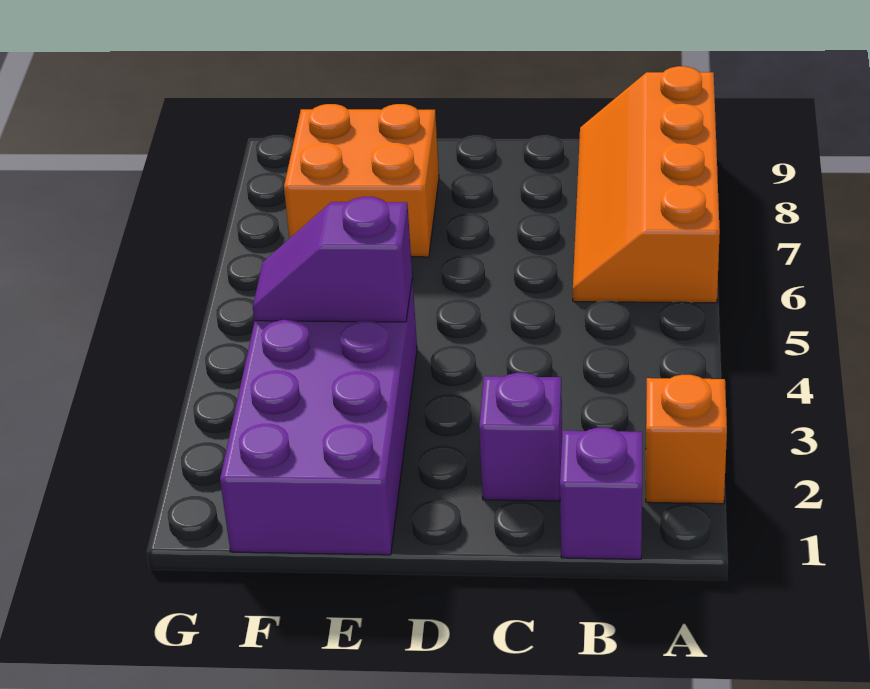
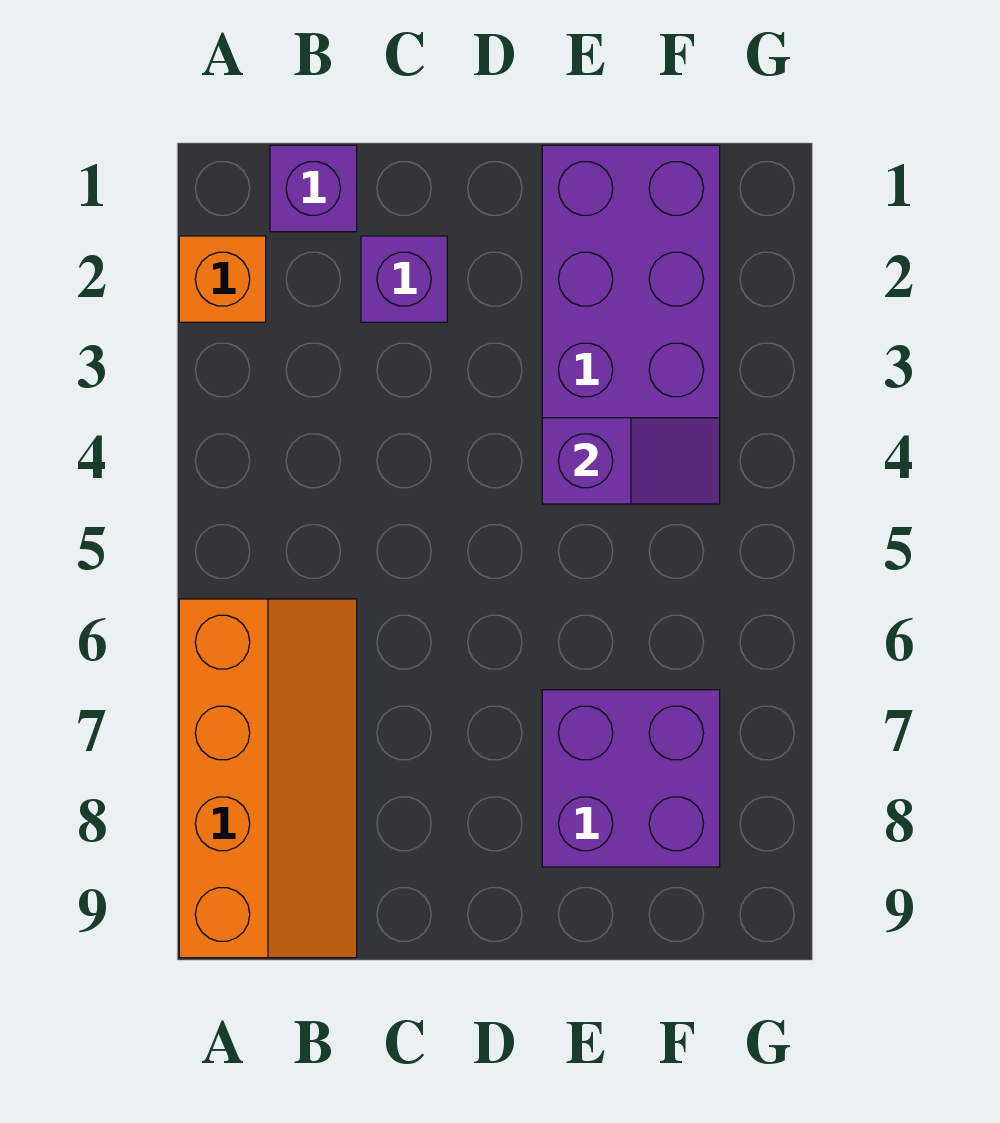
orange 2x2 brick [284,104,439,257] -> purple 2x2 brick [542,690,720,867]

